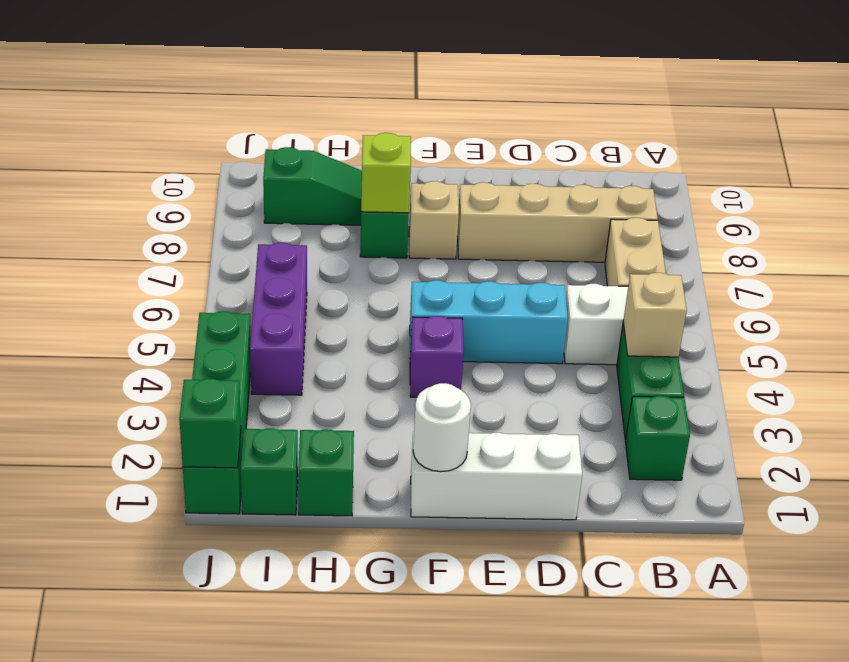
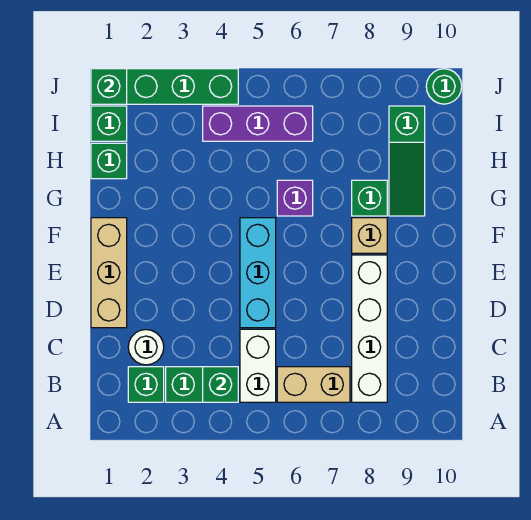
tan 1x1 brick [623,273,687,357] -> green 1x1 brick [203,367,238,402]
tan 1x4 brick [457,182,658,262] -> white 1x4 brick [352,255,387,402]
white 1x3 brick [411,432,582,520] -> tan 1x3 brick [91,218,127,328]
white 1x1 round brick [413,383,471,472] -> white 1x1 round brick moved to [128,330,164,365]
purple 1x1 brick [410,316,464,397] -> purple 1x1 brick moved to [277,180,313,216]
lime 1x1 brick [361,133,411,213] -> none
none -> green 1x1 round brick [426,69,462,104]

